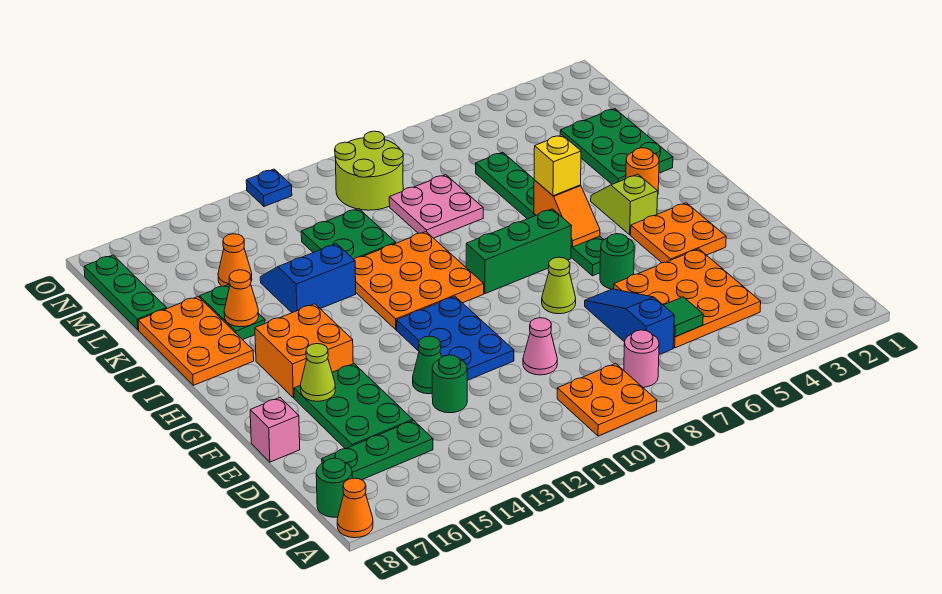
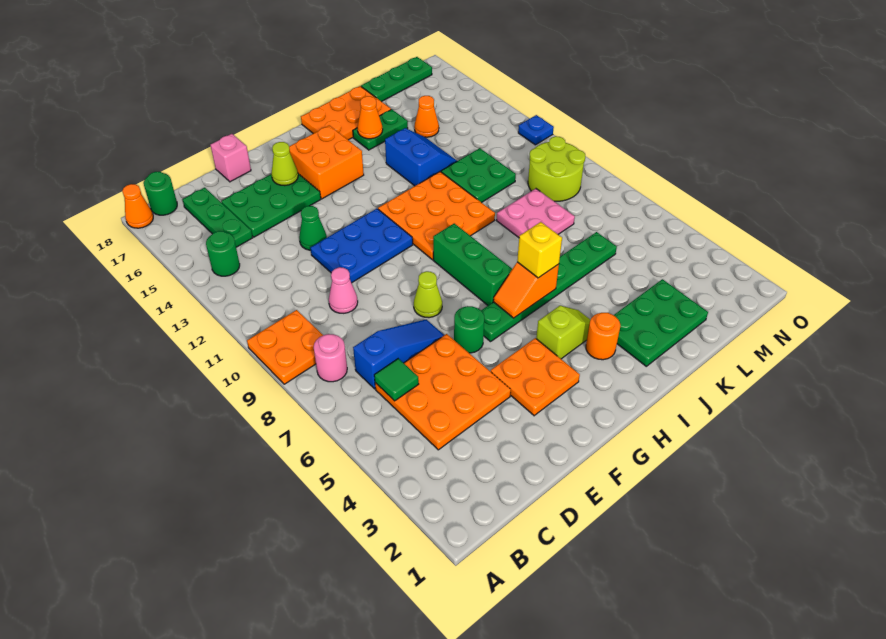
green 1x1 round brick [432,355,467,413] -> green 1x1 round brick moved to [206,231,240,276]

